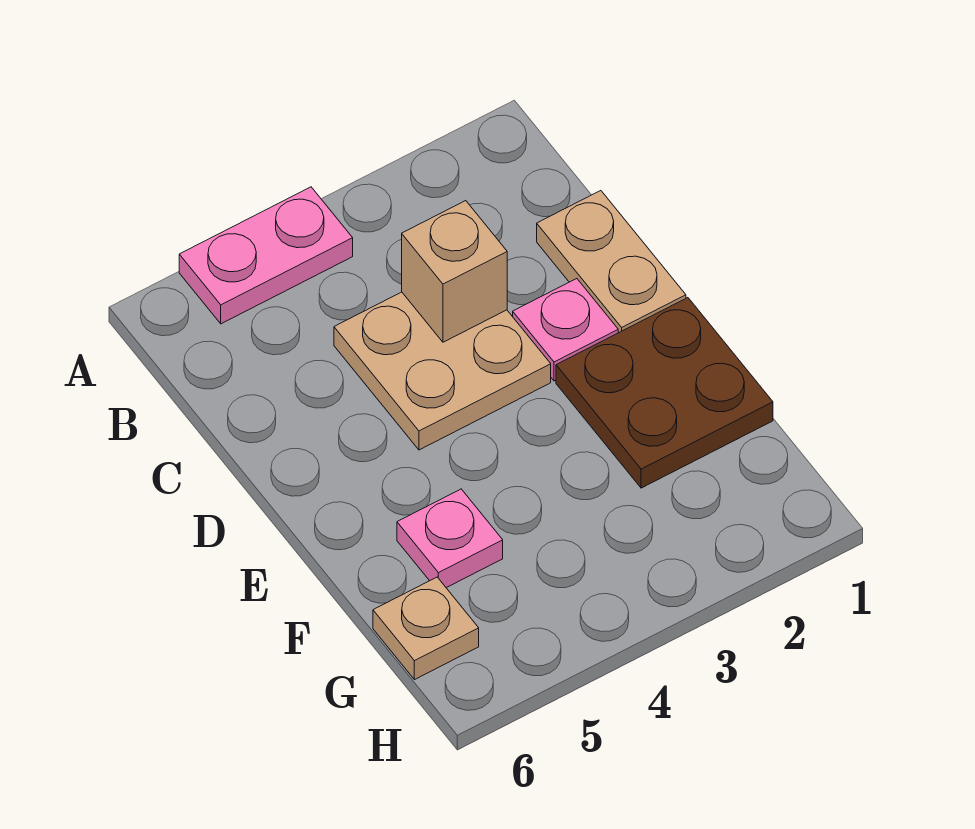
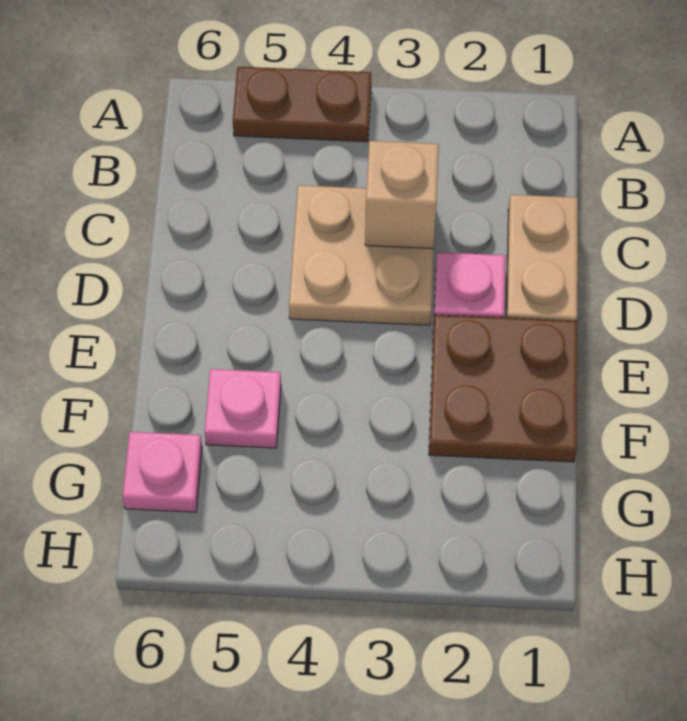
pink 1x2 plate [179,187,353,324] -> brown 1x2 plate [233,67,371,142]
tan 1x1 plate [373,577,479,680] -> pink 1x1 plate [122,432,202,512]

